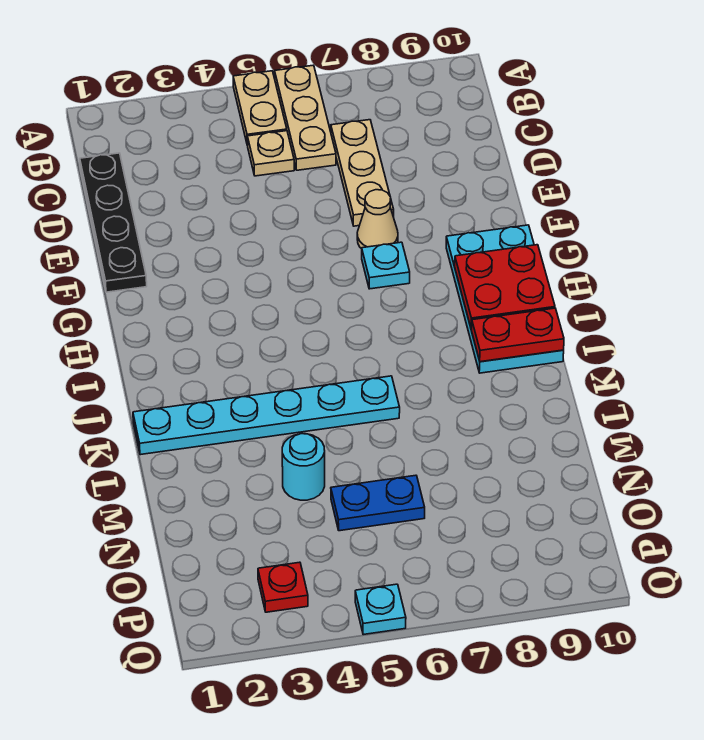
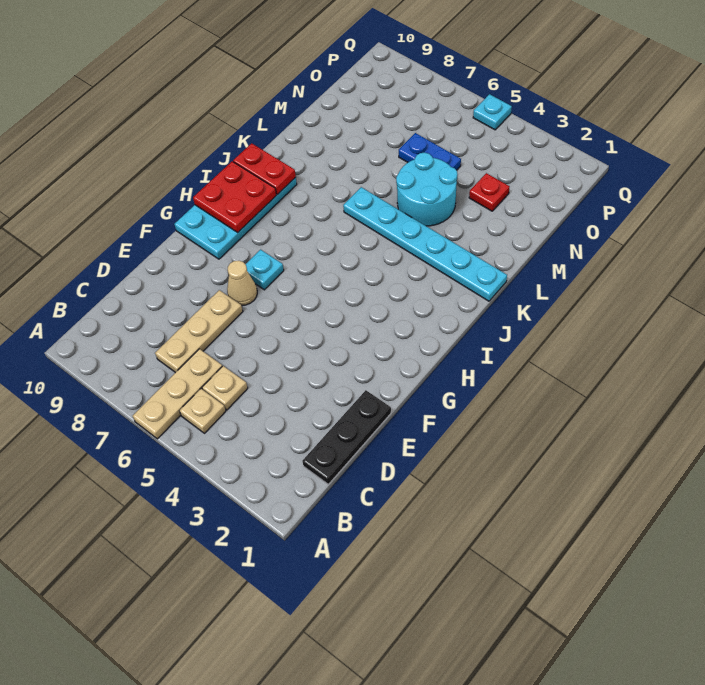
tan 1x2 plate [233,71,287,145] -> tan 1x1 plate [180,389,226,433]
black 1x4 plate [80,153,147,292] -> black 1x3 plate [302,390,391,484]
cyan 1x1 round brick [282,434,325,500] -> cyan 2x2 round brick [396,153,458,226]
red 1x1 plate [258,562,308,612] -> red 1x1 plate moved to [469,173,509,211]

